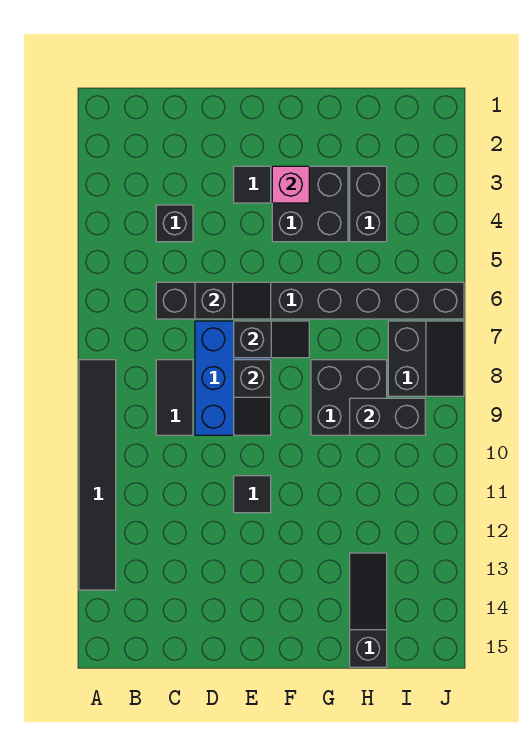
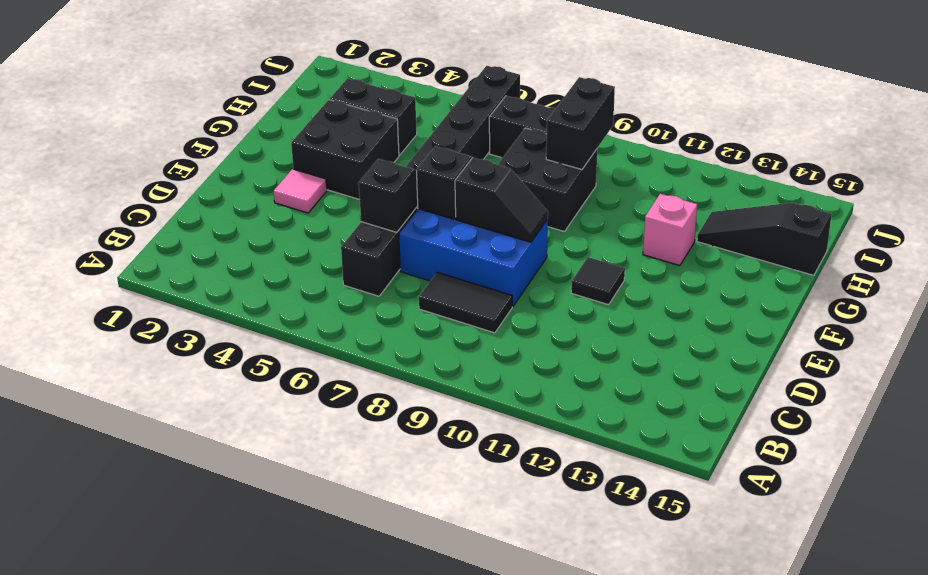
black 1x6 tile [79,360,116,590] -> none
black 1x1 brick [156,205,193,242] -> none
black 1x1 tile [234,166,271,203] -> pink 1x1 tile [274,169,327,213]
pink 1x1 brick [272,166,309,203] -> pink 1x1 brick moved to [643,194,697,266]

